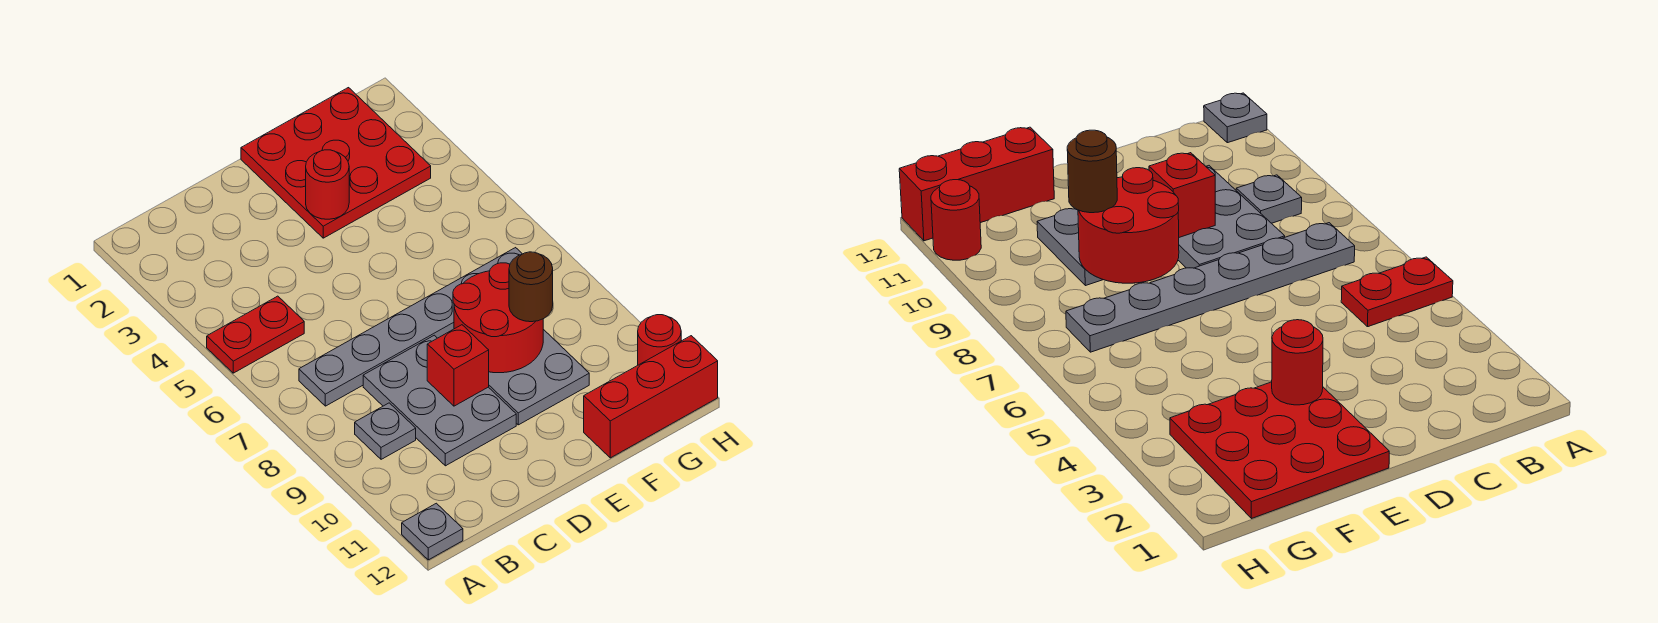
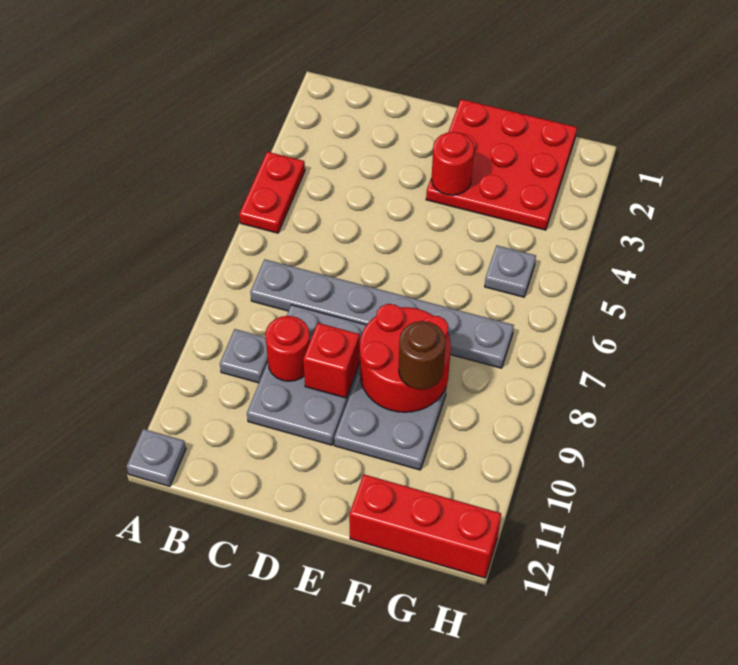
red 1x2 plate [207,296,304,373] -> red 1x2 plate turned to [239,152,305,233]
none -> grey 1x1 plate [485,245,536,297]
red 1x1 round brick [638,315,681,365] -> red 1x1 round brick moved to [265,316,310,381]

